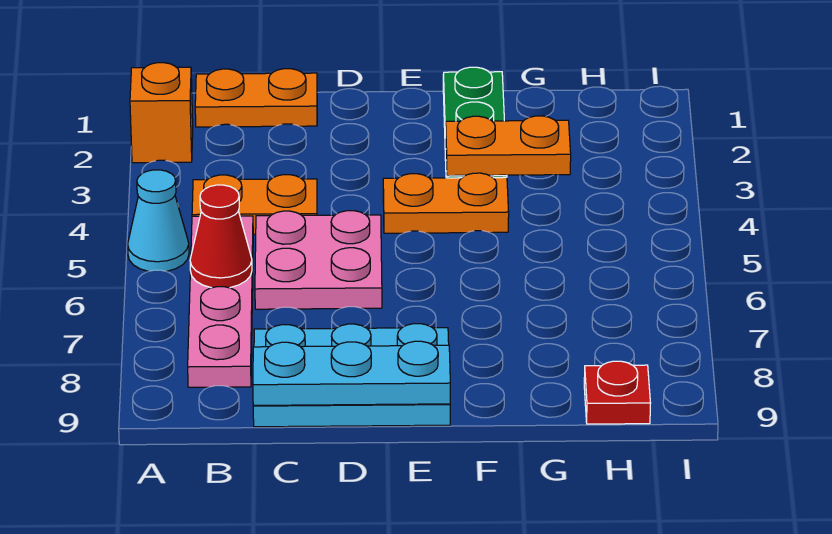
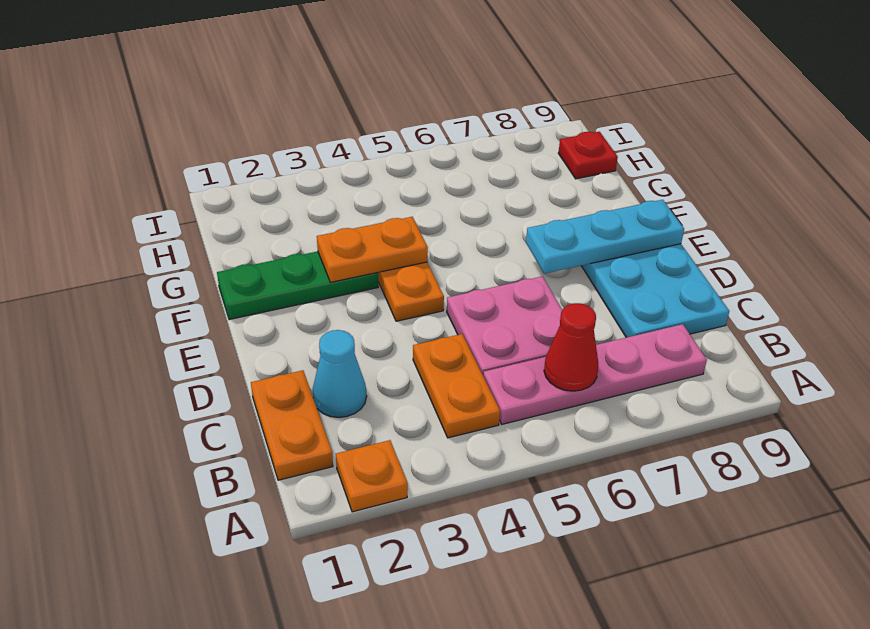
orange 1x1 brick [130,63,193,163] -> orange 1x1 plate [336,440,408,512]
cyan 1x1 cone [128,170,189,271] -> cyan 1x1 cone moved to [313,330,367,417]
cyan 1x3 plate [253,341,450,405] -> cyan 1x3 plate turned to [526,200,684,274]
orange 1x2 plate [446,116,571,176] -> orange 1x2 plate turned to [317,217,428,282]

